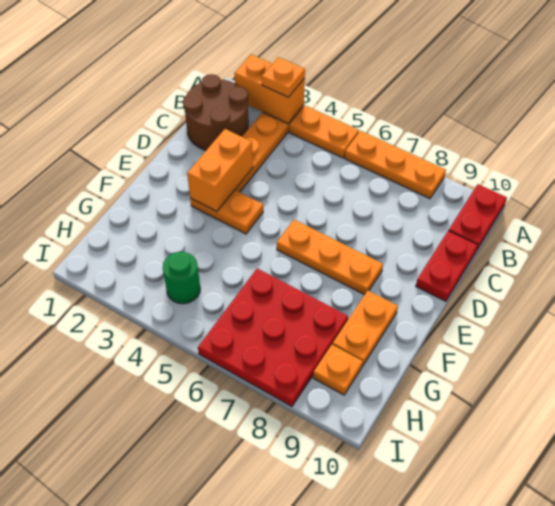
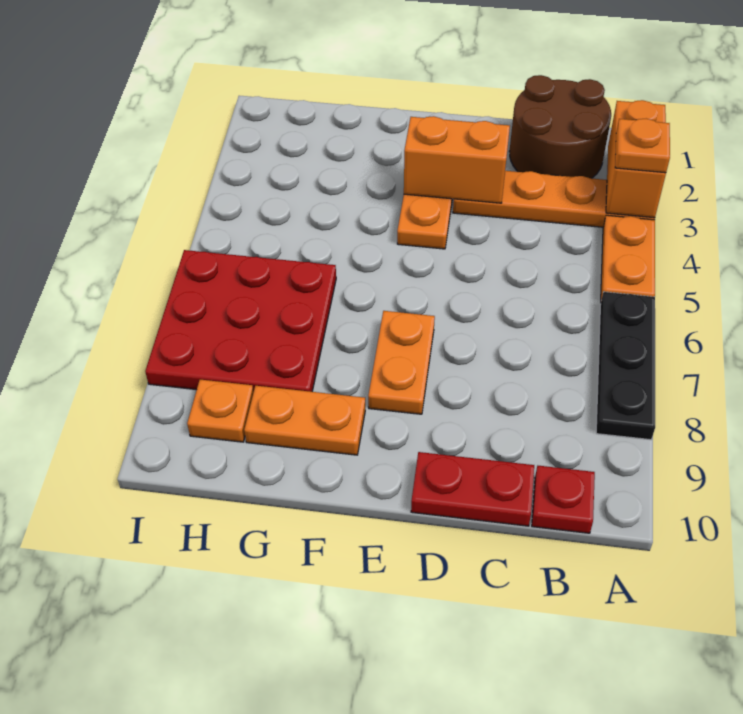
orange 1x3 plate [345,131,446,199] -> black 1x3 plate [596,292,655,440]
red 1x2 plate [449,184,507,250] -> red 1x1 plate [532,466,595,533]
orange 1x3 plate [277,220,383,295] -> orange 1x2 plate [368,311,435,414]
green 1x1 round brick [163,252,200,304] -> none

